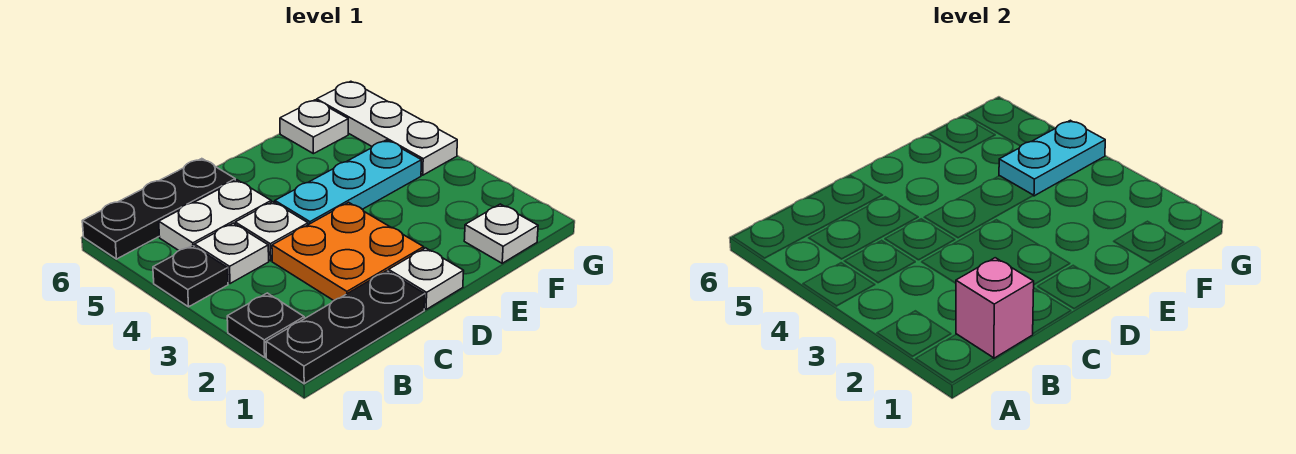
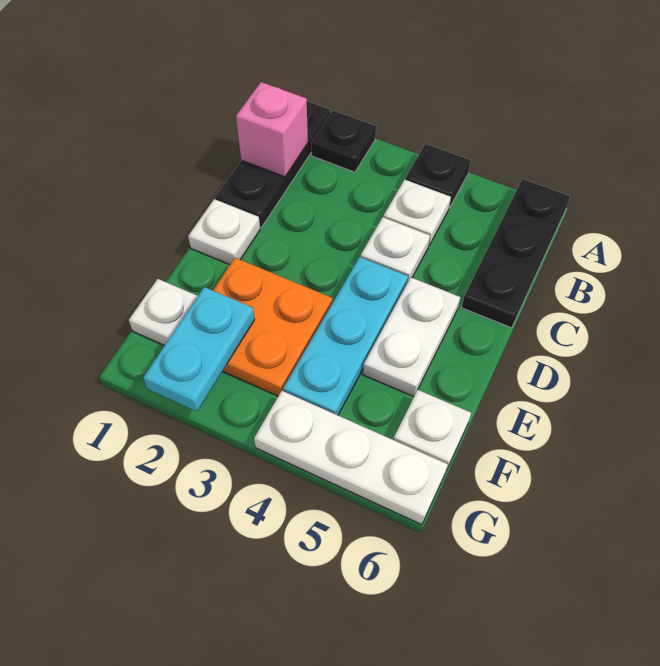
white 1x2 plate [159,180,271,250] -> white 1x2 plate moved to [363,278,460,397]
orange 2x2 plate [272,202,424,301] -> orange 2x2 plate moved to [213,258,333,396]
cyan 1x2 plate [999,120,1105,196] -> cyan 1x2 plate moved to [143,287,255,411]

